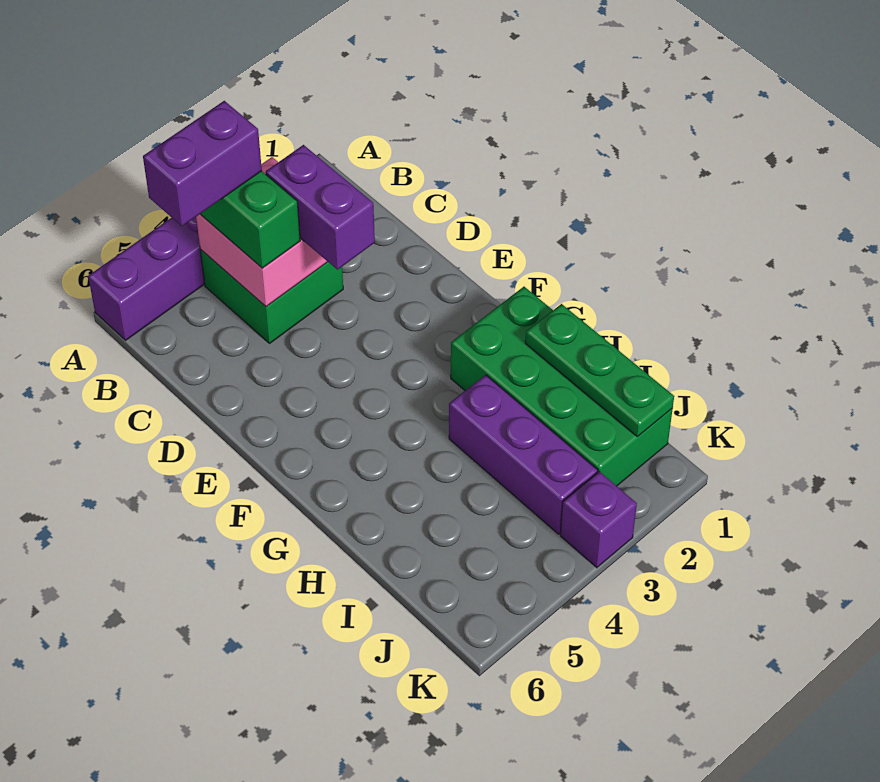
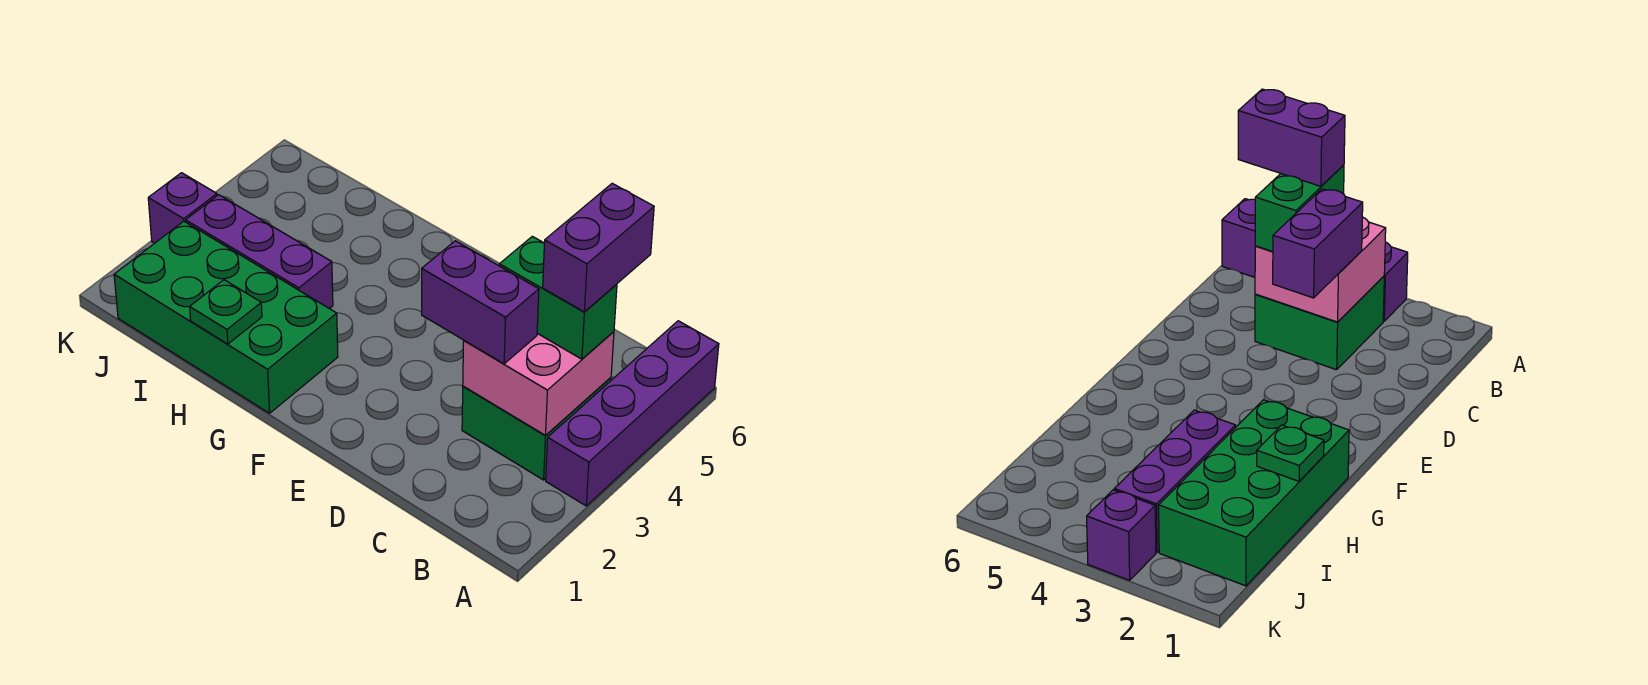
green 1x3 plate [525,304,674,437] -> green 1x1 plate [190,280,262,344]

